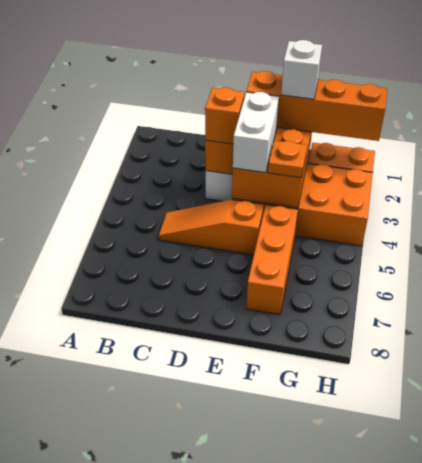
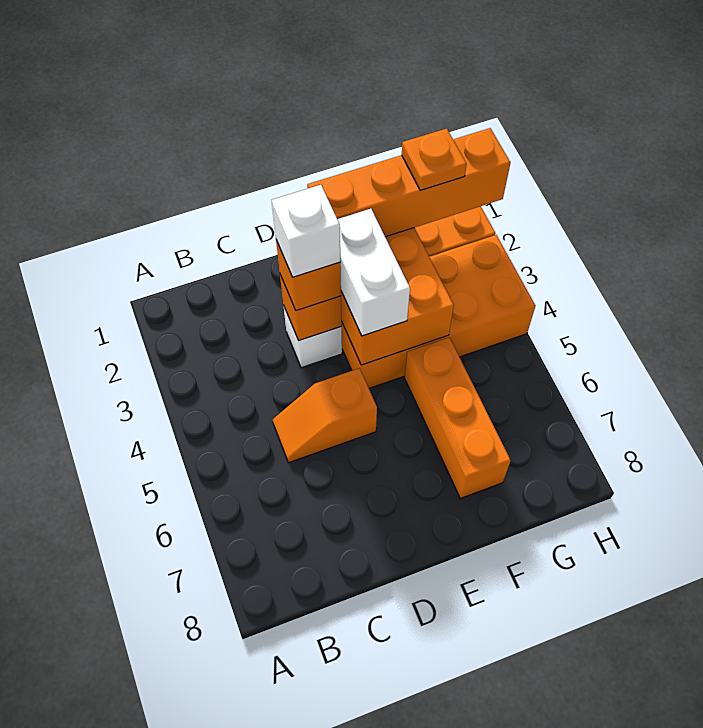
orange 1x3 slope [159,200,264,255] -> orange 1x2 slope [273,368,377,463]
white 1x1 brick [281,40,322,99] -> white 1x1 brick moved to [272,185,340,277]
orange 1x1 plate [268,141,307,178] -> orange 1x1 plate moved to [402,129,467,190]

